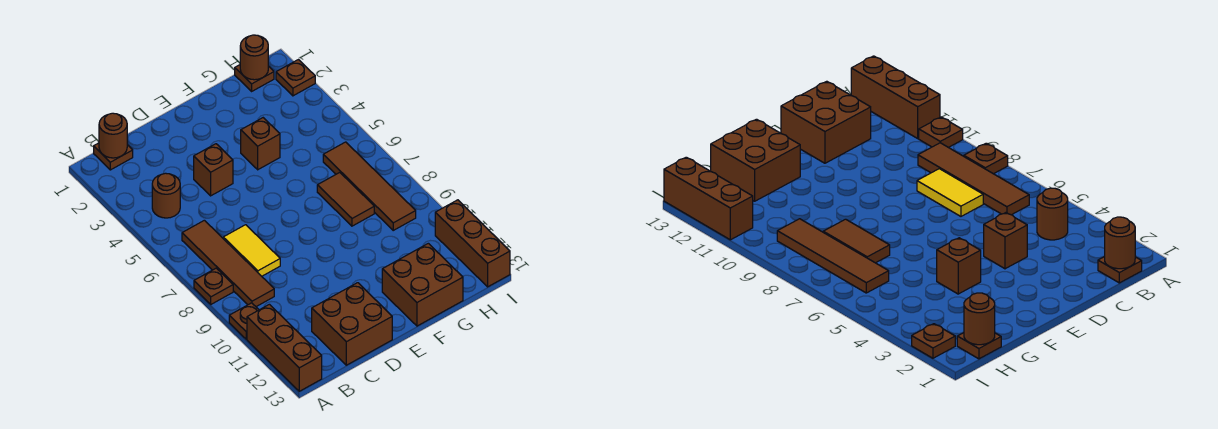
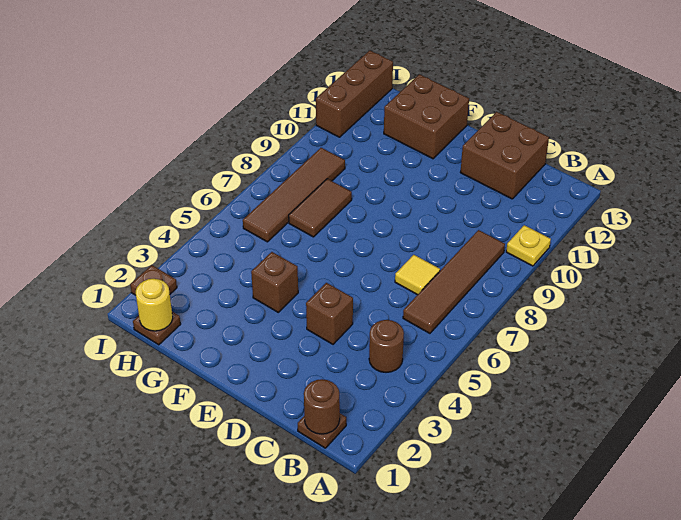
brown 1x1 plate [194,268,233,304] -> none
brown 1x1 plate [229,303,259,339] -> yellow 1x1 plate [506,225,551,266]
brown 1x3 brick [247,304,322,391] -> none
yellow 1x2 tile [223,225,280,276] -> yellow 1x1 tile [395,255,440,295]
brown 1x1 round brick [240,35,268,80] -> yellow 1x1 round brick [136,279,173,331]

